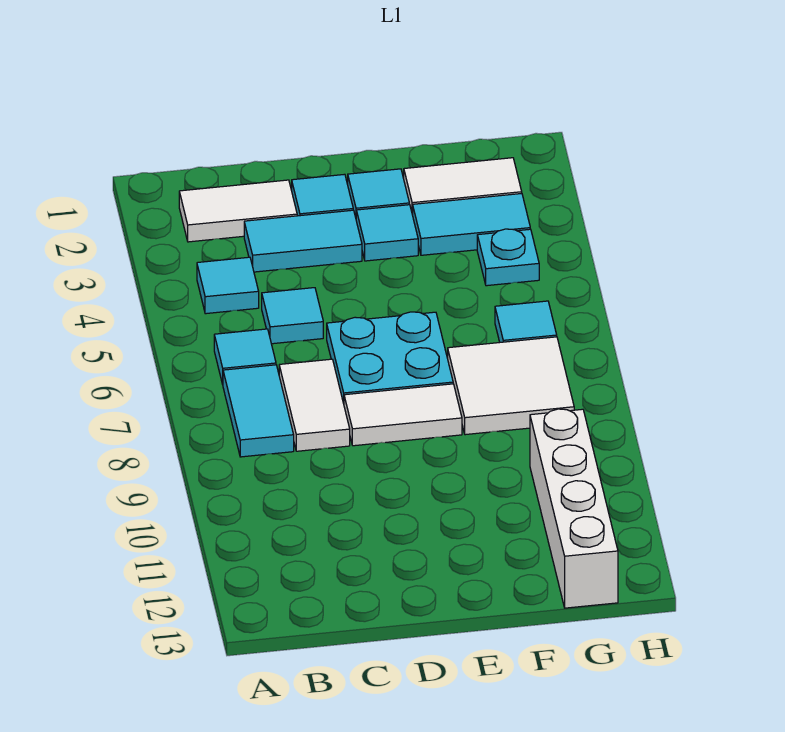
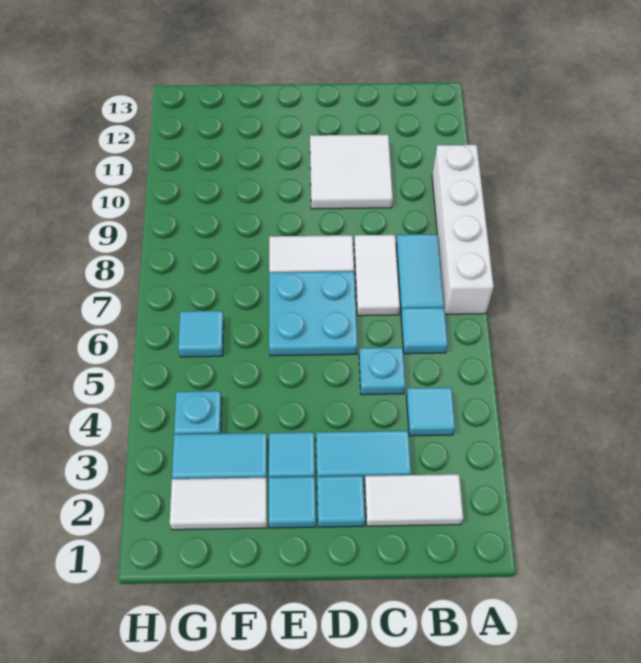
cyan 1x1 tile [262,288,323,344] -> cyan 1x1 plate [359,347,405,395]
white 2x2 tile [448,337,574,435] -> white 2x2 tile moved to [310,134,393,209]
white 1x4 brick [530,409,618,608] -> white 1x4 brick moved to [432,145,494,314]

